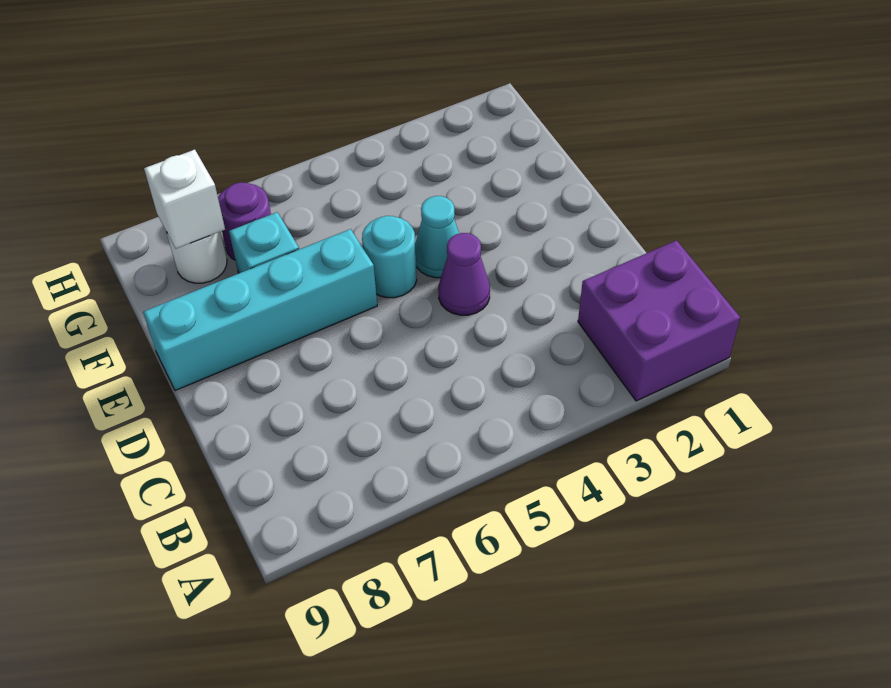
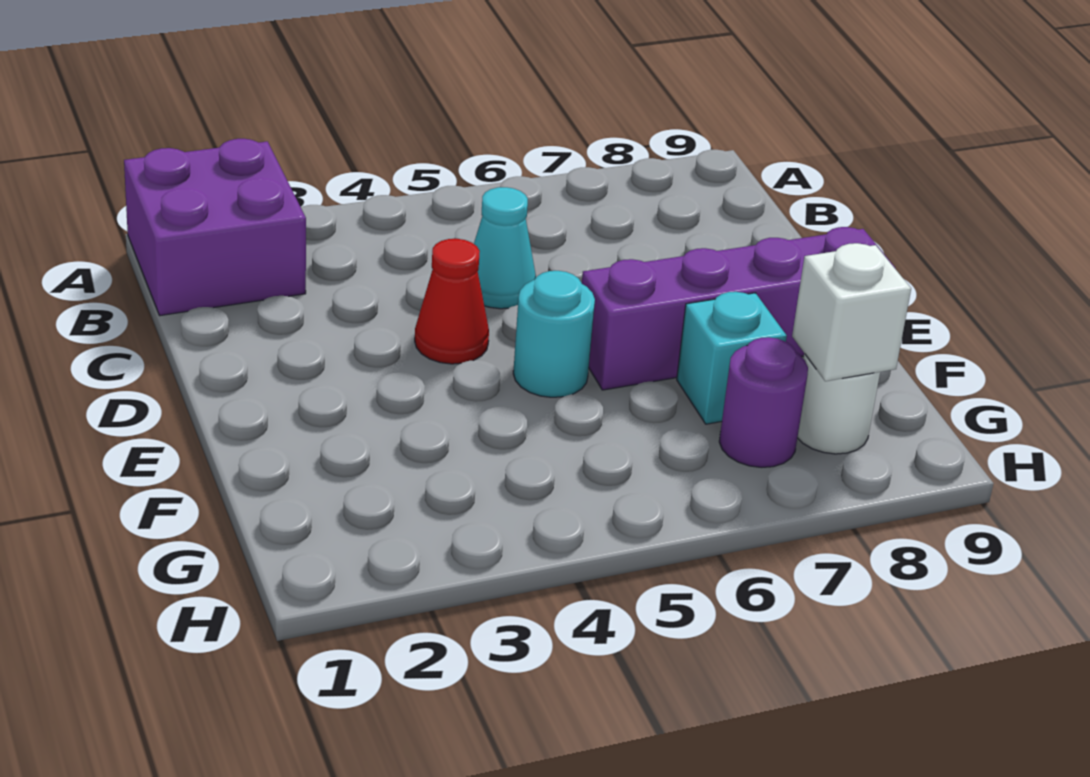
purple 1x1 cone [438,233,490,315] -> red 1x1 cone [415,239,489,364]
cyan 1x1 cone [415,196,459,278] -> cyan 1x1 cone moved to [474,187,536,309]
cyan 1x4 brick [143,229,377,391] -> purple 1x4 brick [582,227,896,390]

